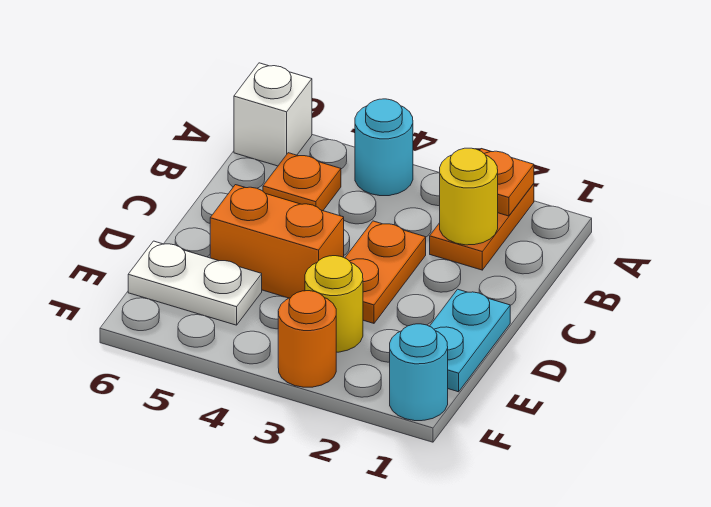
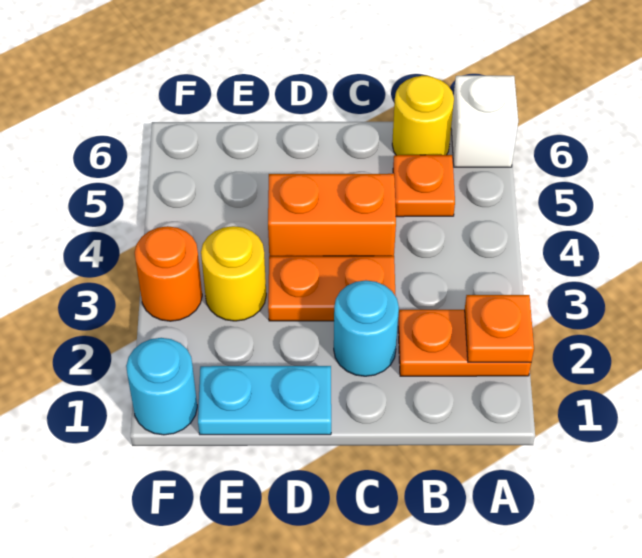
cyan 1x1 round brick [355,99,413,196] -> cyan 1x1 round brick moved to [334,280,399,376]
yellow 1x1 round brick [440,148,498,245] -> yellow 1x1 round brick moved to [392,76,454,155]
orange 1x2 brick [210,185,344,298] -> orange 1x2 brick turned to [268,174,396,256]
white 1x2 plate [128,241,262,325] -> none

